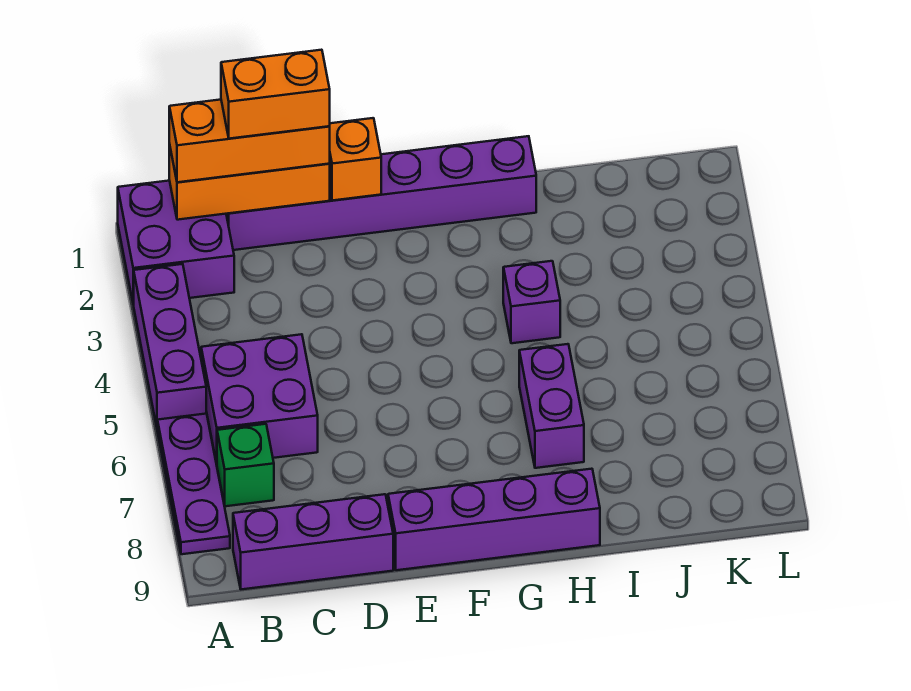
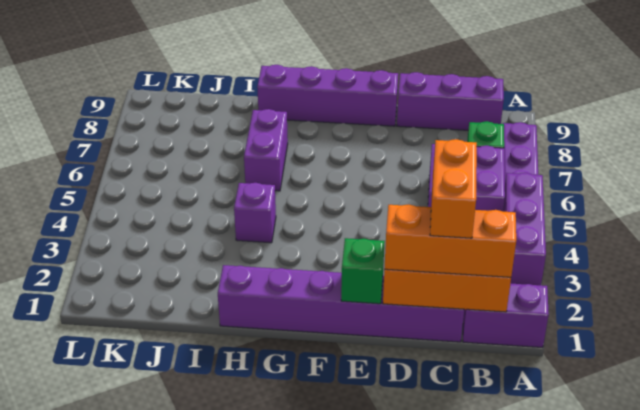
purple 2x2 brick [118,181,234,305] -> purple 1x2 brick [463,284,549,348]
orange 1x2 brick [221,50,330,139] -> orange 1x2 brick turned to [430,139,477,238]
orange 1x1 brick [329,118,381,201] -> green 1x1 brick [341,238,385,304]

